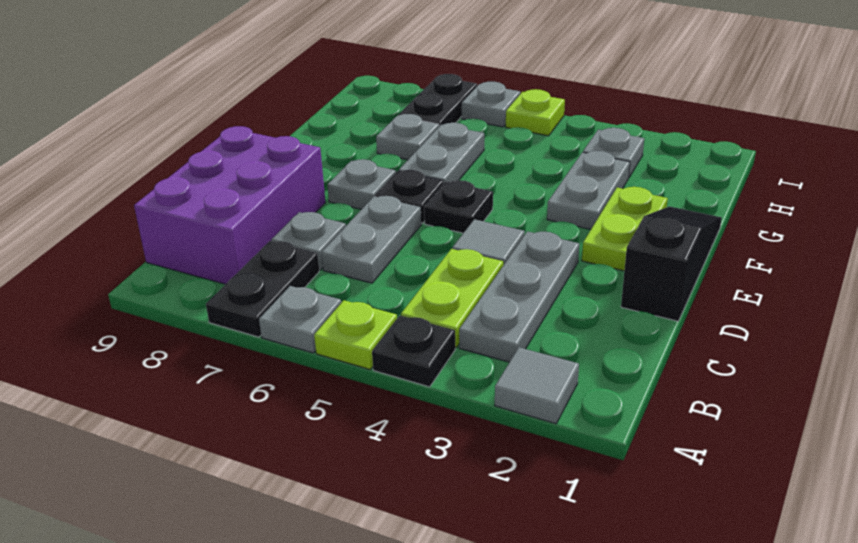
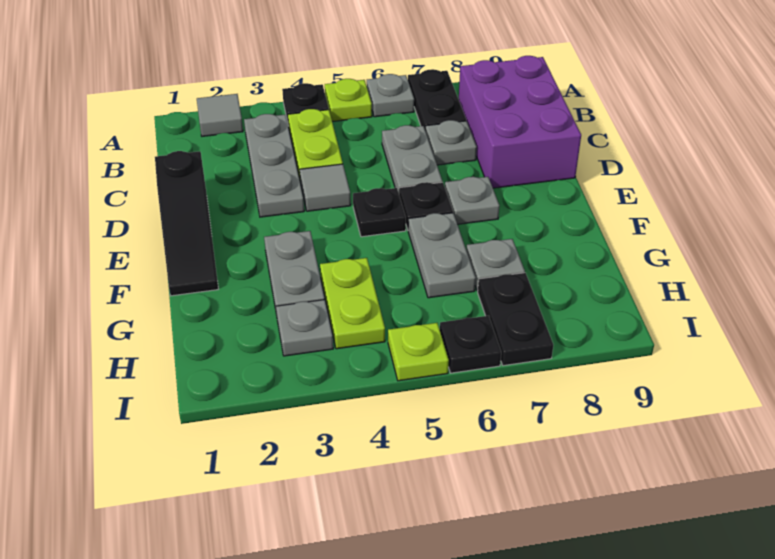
lime 1x2 plate [582,187,668,271] -> lime 1x2 plate moved to [320,258,385,349]
grey 1x1 plate [462,82,520,127] -> black 1x1 plate [440,316,501,373]

